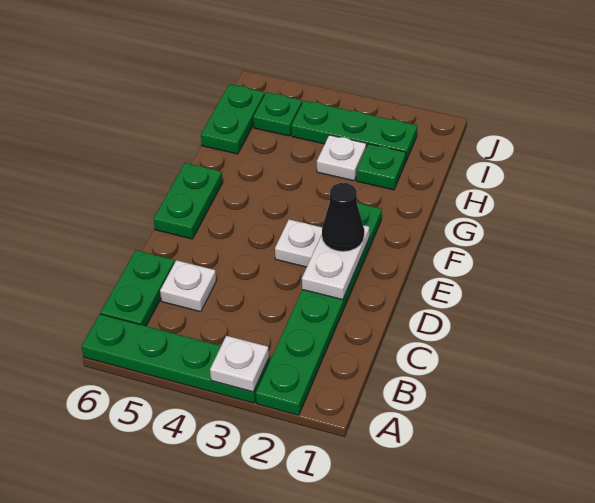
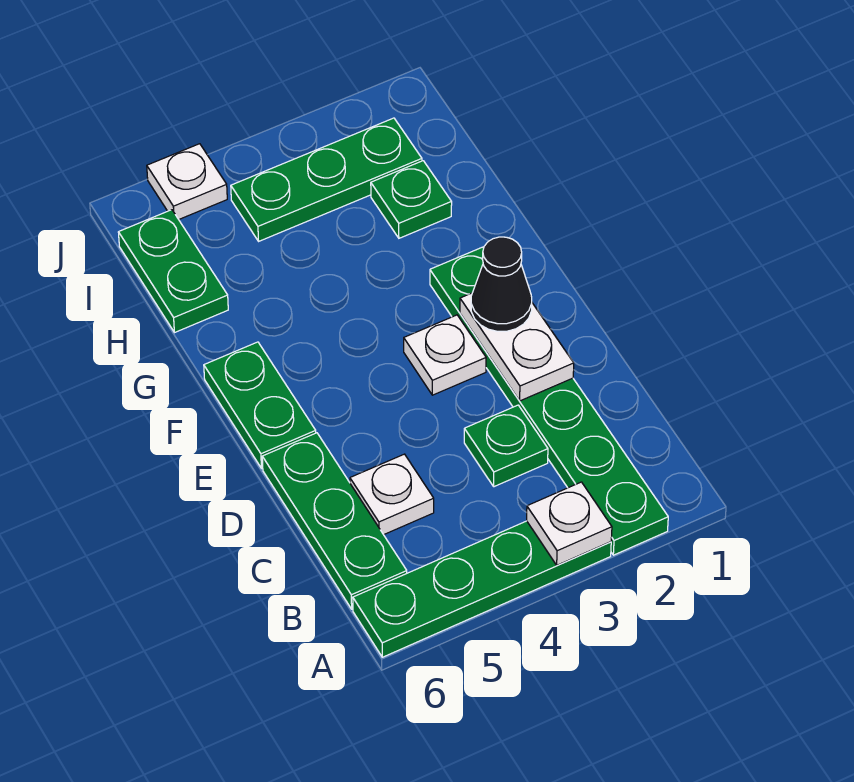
green 1x2 plate [101,250,175,326] -> green 1x3 plate [262,433,407,609]
white 1x1 plate [317,135,366,181] -> white 1x1 plate moved to [147,144,227,219]
green 1x1 plate [253,92,302,136] -> green 1x1 plate moved to [464,405,548,487]

